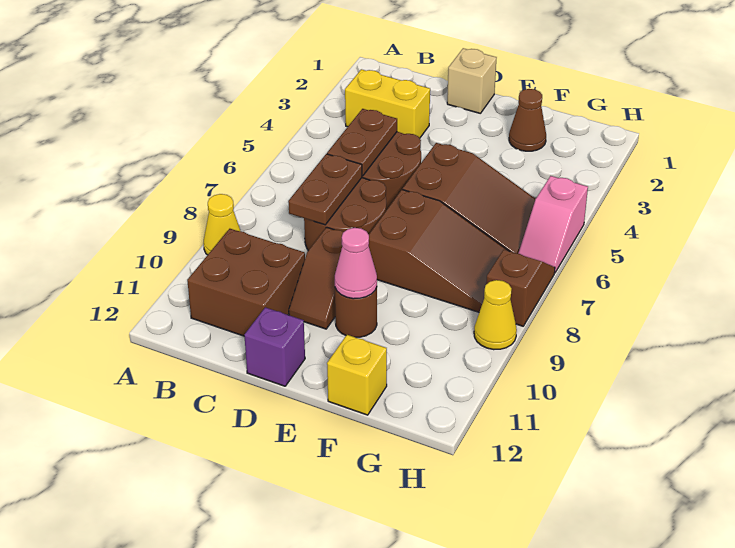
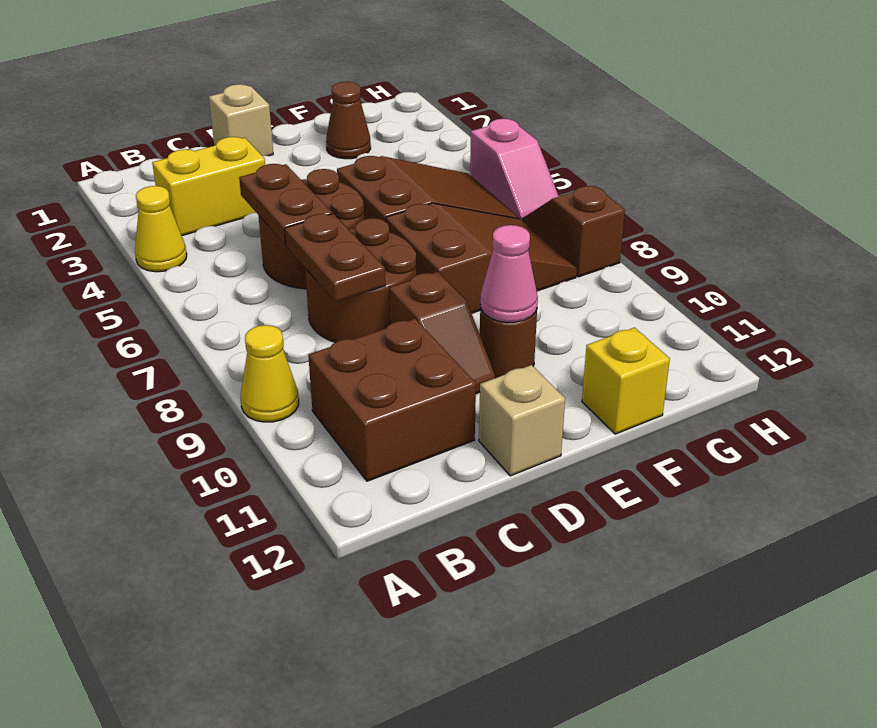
purple 1x1 brick [244,307,305,386] -> tan 1x1 brick [479,365,565,476]
yellow 1x1 cone [474,280,517,350] -> yellow 1x1 cone moved to [135,186,187,272]

